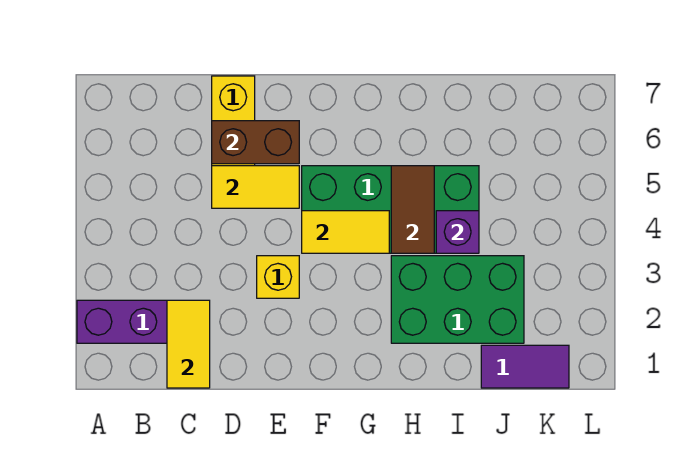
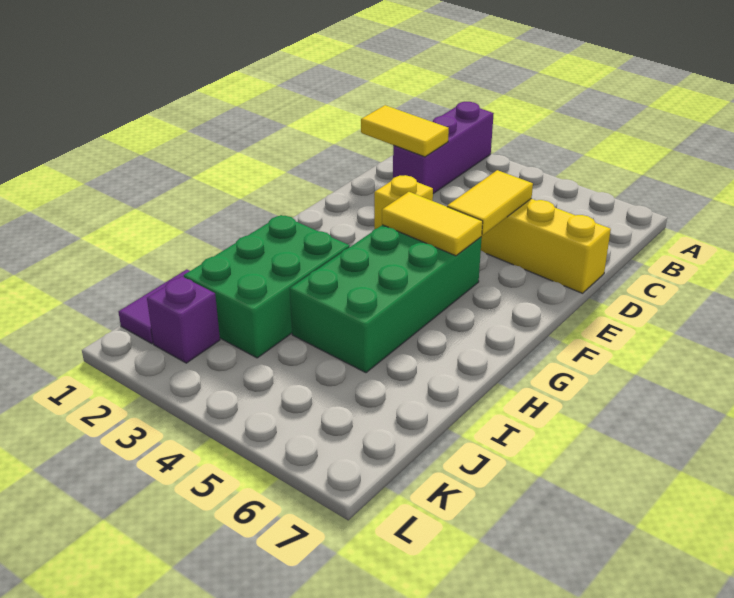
brown 1x2 brick [212,121,299,164] -> none
yellow 1x2 tile [302,211,389,253] -> yellow 1x2 tile turned to [382,192,483,256]
brown 1x2 tile [391,166,434,253] -> none
purple 1x1 brick [436,211,479,253] -> purple 1x1 brick moved to [147,276,220,363]

